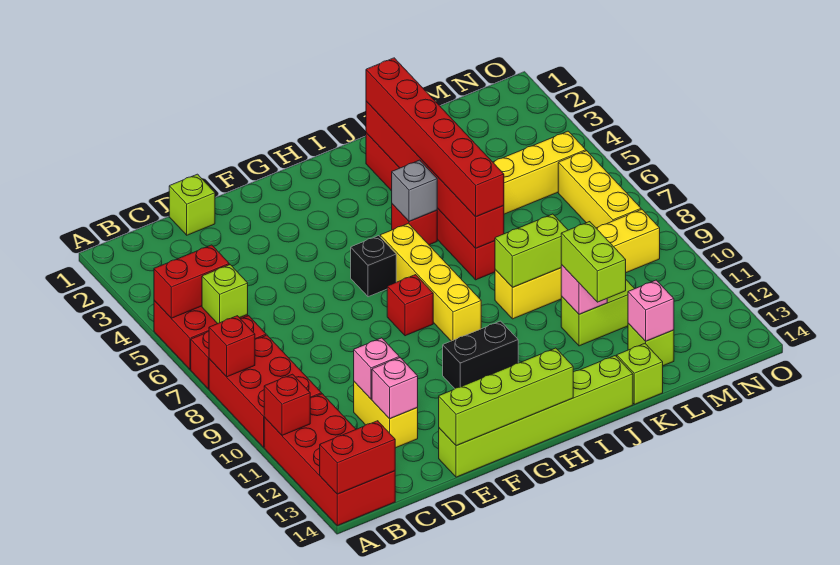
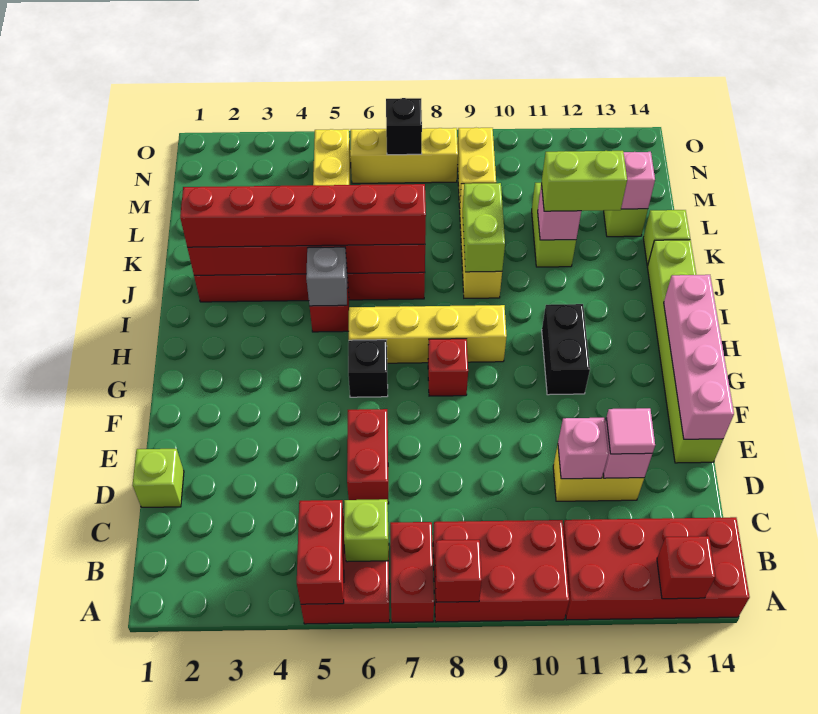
red 1x1 brick [264,374,310,435] -> red 1x1 brick moved to [657,536,715,599]
red 1x2 brick [320,421,395,494] -> red 1x2 brick moved to [347,409,389,504]
none -> pink 1x1 tile [606,408,655,454]
lime 1x4 brick [439,348,573,446] -> pink 1x4 brick [664,275,734,439]
none -> black 1x1 brick [386,98,422,155]

